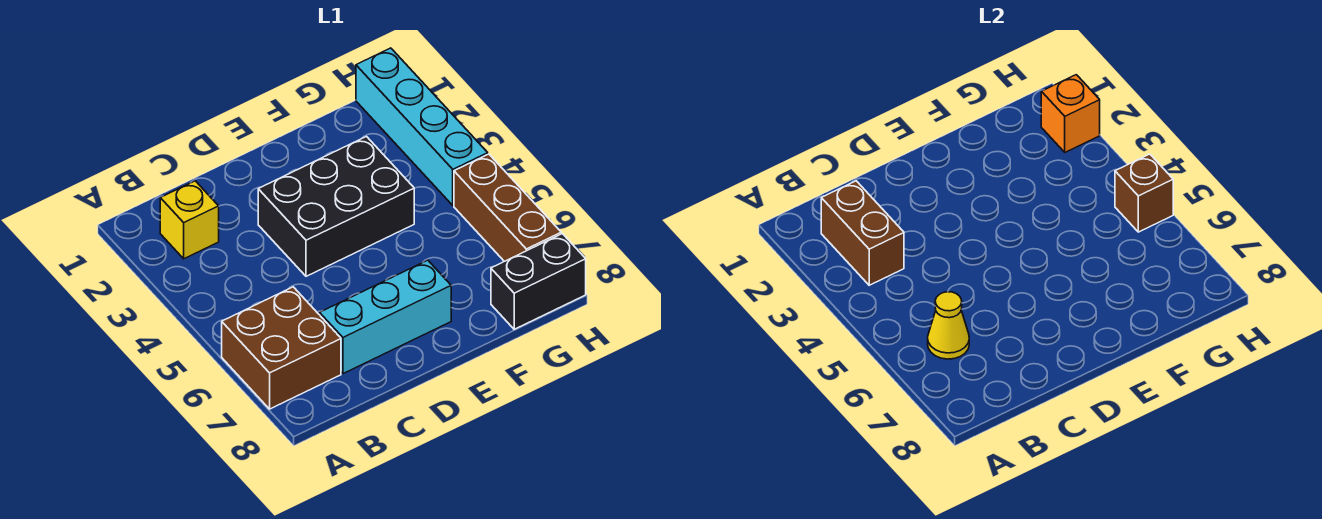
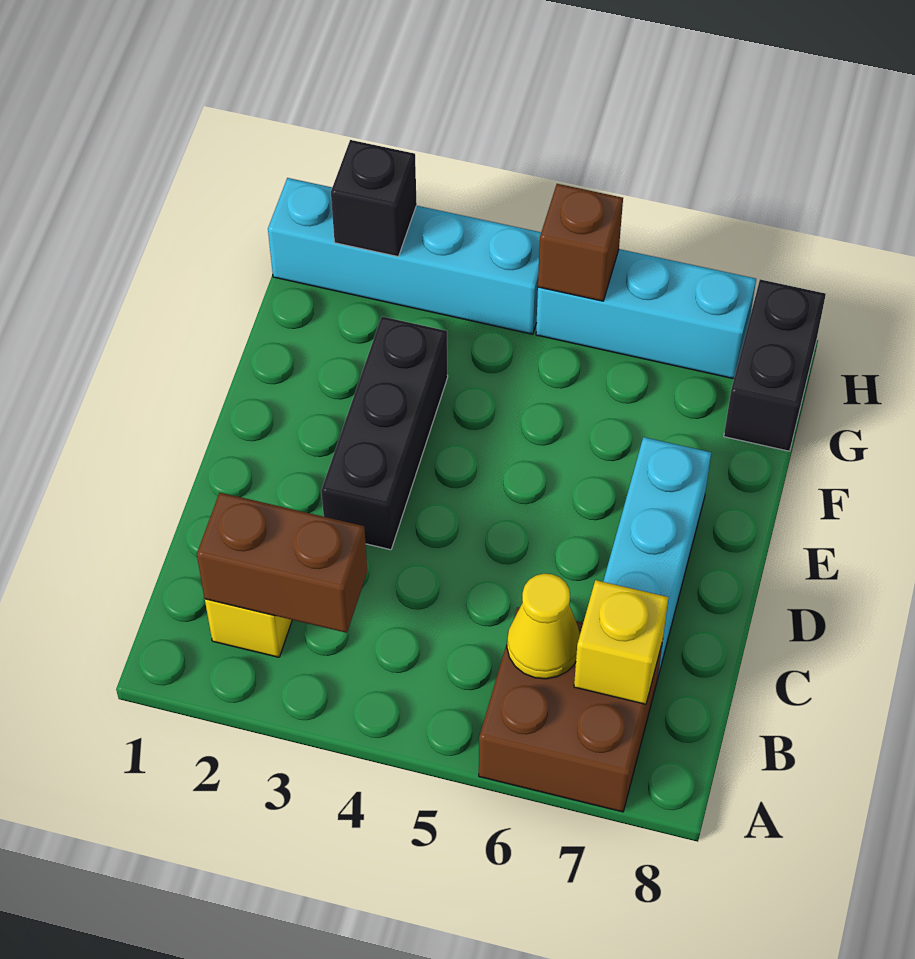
none -> yellow 1x1 brick [574,580,668,704]
black 2x3 brick [258,137,414,276] -> black 1x3 brick [321,317,448,550]
orange 1x1 brick [1041,75,1100,152] -> black 1x1 brick [331,140,417,256]
brown 1x3 brick [454,154,561,261] -> cyan 1x3 brick [536,249,756,379]

